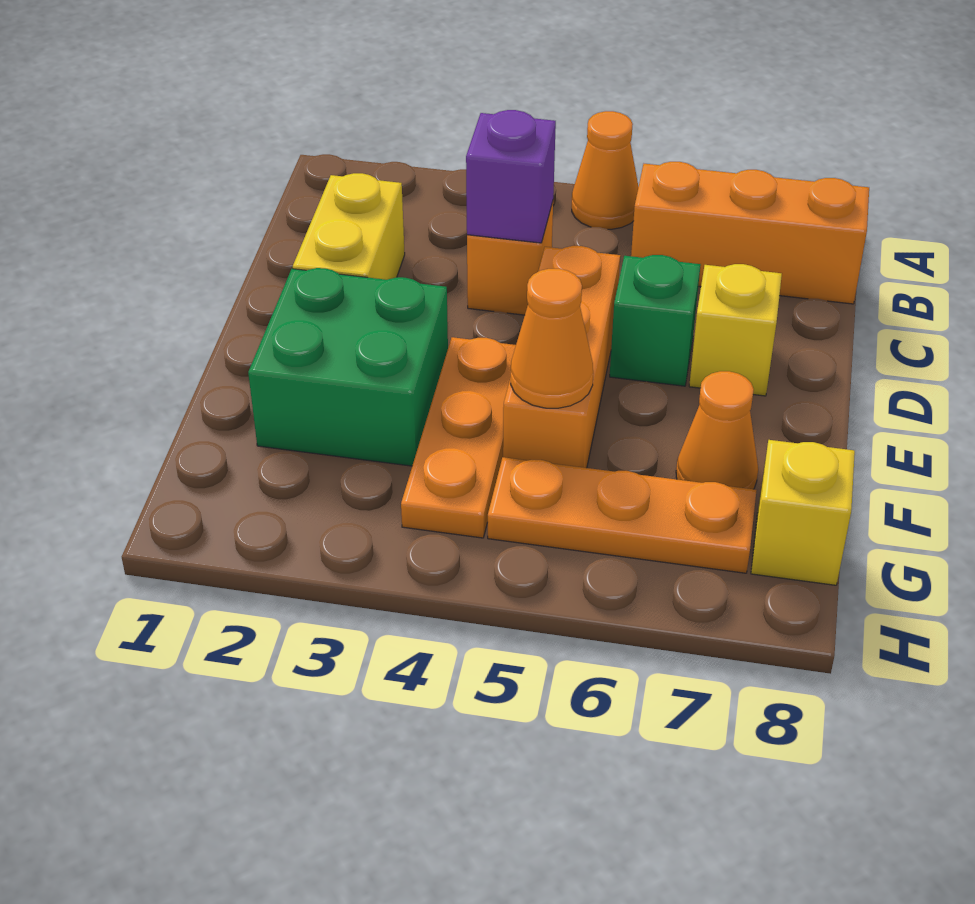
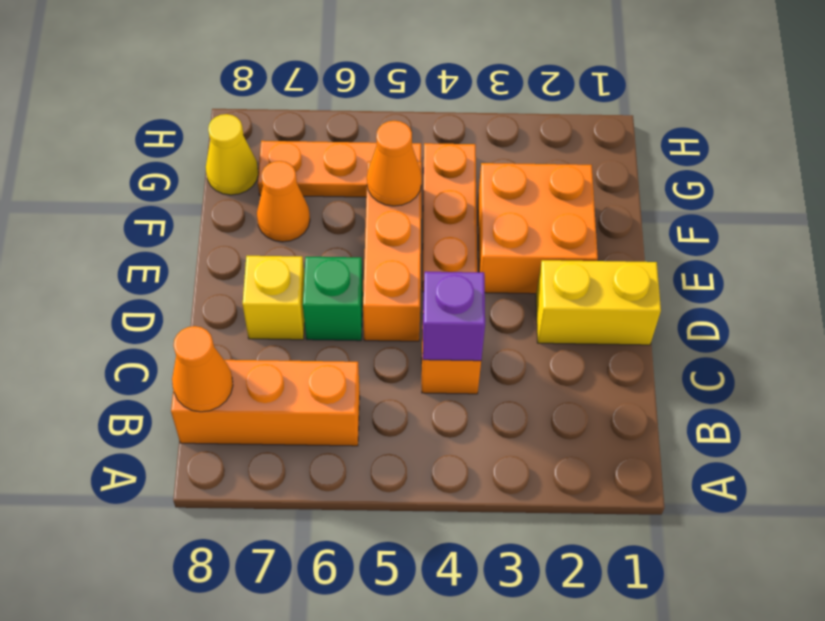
orange 1x1 cone [572,111,639,229] -> orange 1x1 cone moved to [172,326,233,412]
yellow 1x2 brick [293,173,405,280] -> yellow 1x2 brick turned to [536,260,661,345]
green 2x2 brick [248,268,448,466] -> orange 2x2 brick [478,163,598,294]
yellow 1x1 brick [751,440,855,585] -> yellow 1x1 cone [206,114,258,195]

